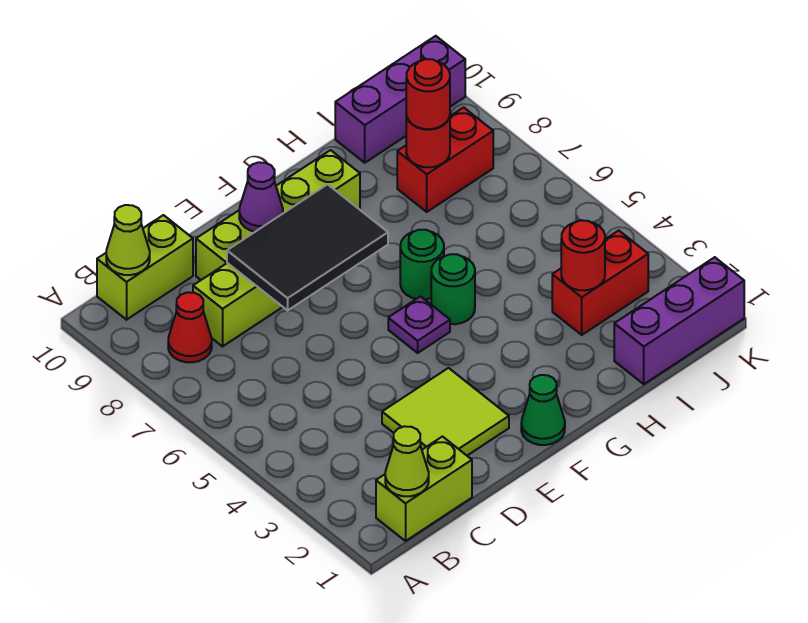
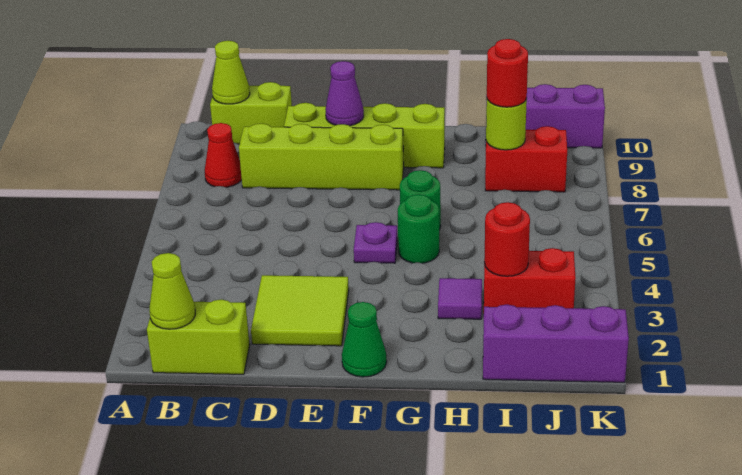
black 2x3 tile [227,184,388,310] -> none
none -> purple 1x1 tile [438,278,482,319]
red 1x1 round brick [406,116,450,167] -> lime 1x1 round brick [486,98,527,150]

